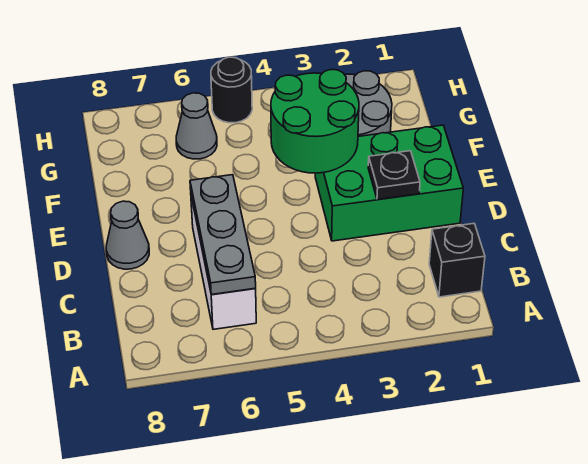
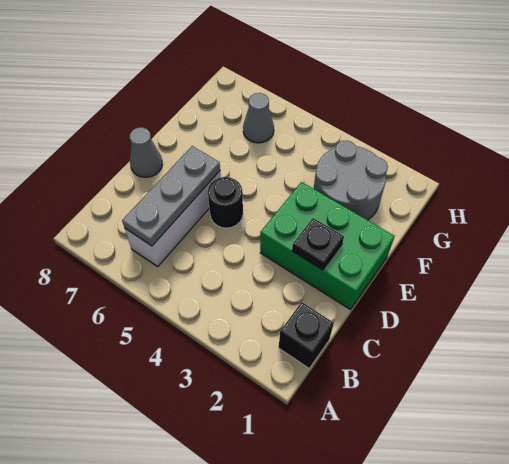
green 2x2 round brick [271,70,359,173] -> none
black 1x1 round brick [211,57,252,123] -> black 1x1 round brick moved to [208,177,243,228]

